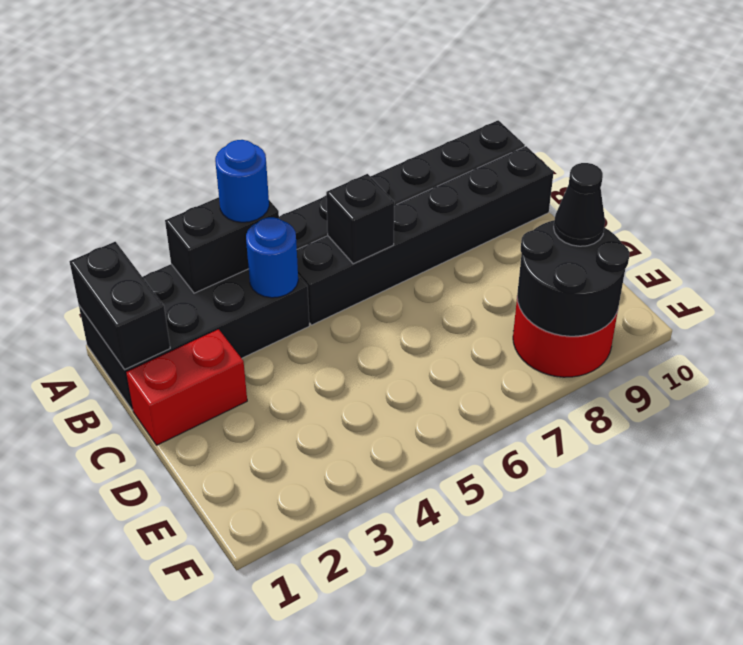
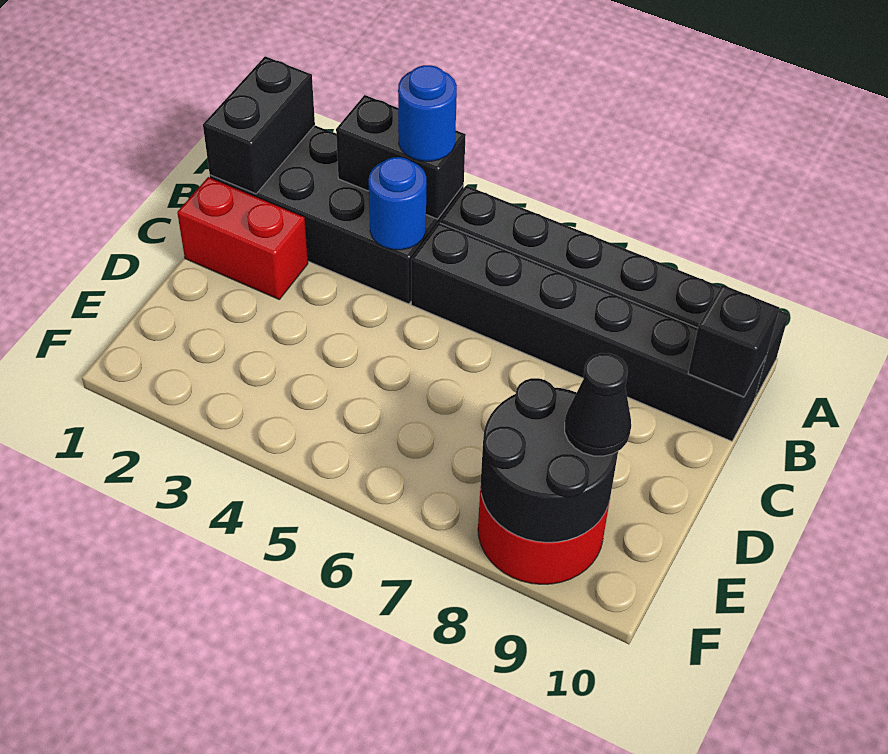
black 1x1 brick [326,174,394,264] -> black 1x1 brick moved to [688,285,779,397]

